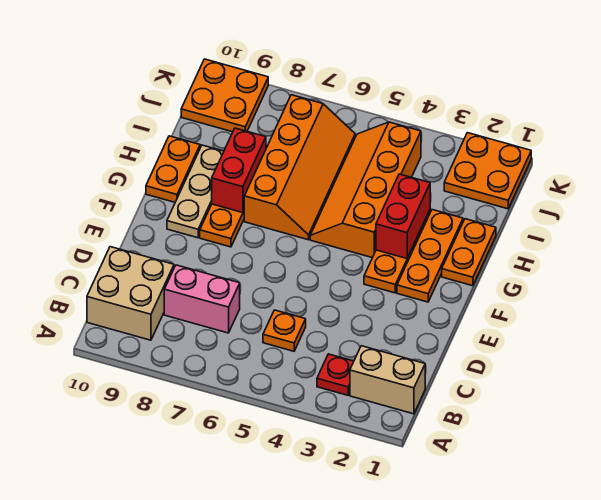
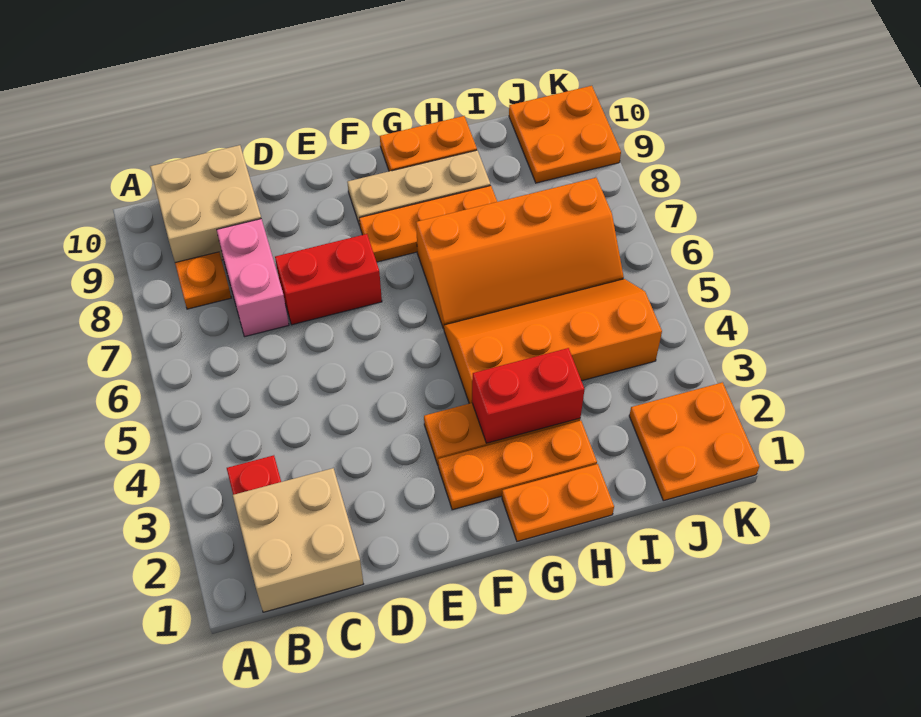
tan 1x2 brick [350,346,425,414] -> tan 2x2 brick [233,468,363,612]
orange 1x1 plate [263,310,306,351] -> orange 1x1 plate moved to [175,252,231,309]
red 1x2 brick [212,128,266,213] -> red 1x2 brick moved to [275,234,382,325]

